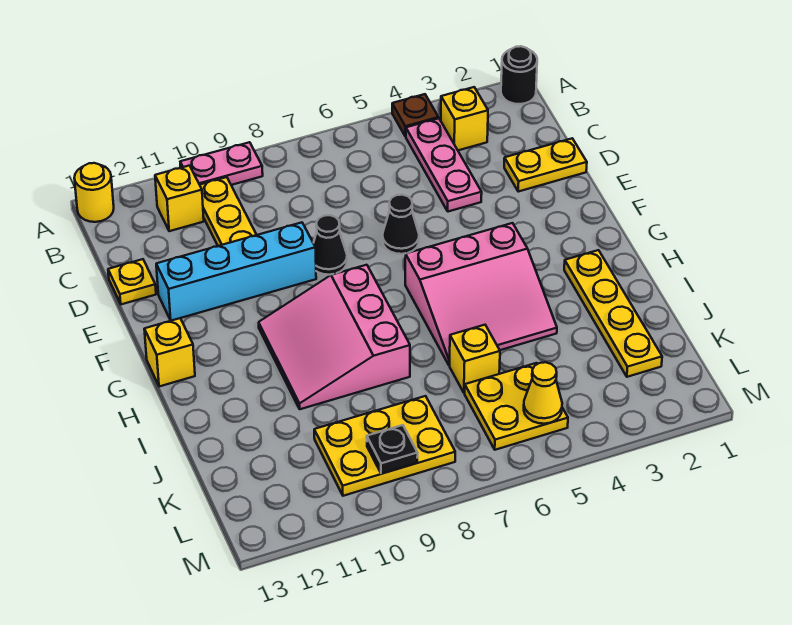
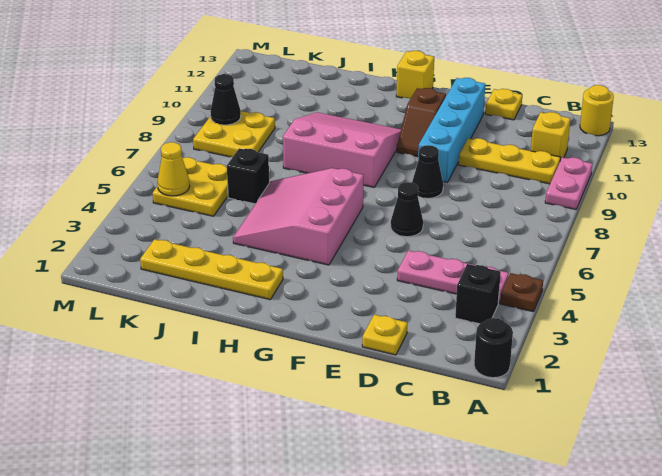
yellow 1x1 brick [441,87,488,150] -> black 1x1 brick [455,264,501,324]
yellow 1x2 plate [504,138,587,192] -> yellow 1x1 plate [362,315,407,355]
none -> brown 1x2 slope [397,88,446,157]
yellow 1x1 brick [450,325,500,393] -> black 1x1 brick [227,148,269,204]
yellow 2x3 plate [314,396,455,496] -> yellow 2x2 plate [193,111,275,157]
black 1x1 plate [367,425,418,474] -> black 1x1 cone [210,74,241,125]

